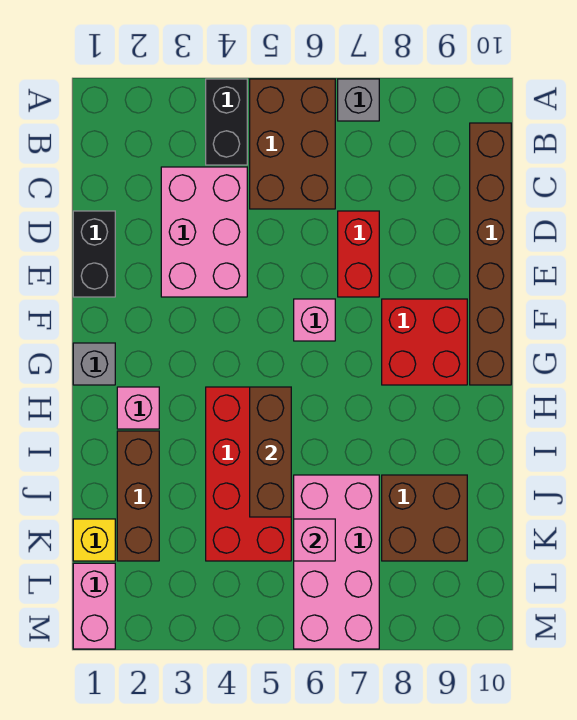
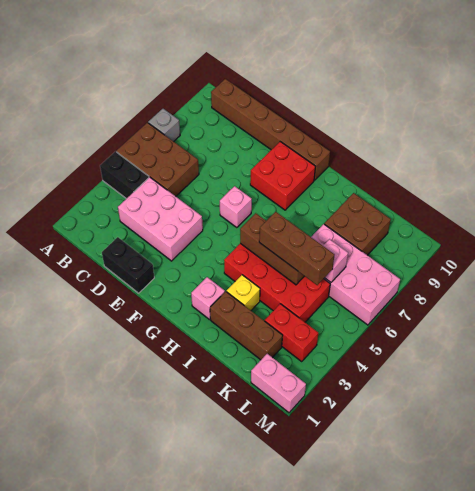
red 1x2 brick [338,211,379,297] -> red 1x2 brick moved to [265,304,318,361]
grey 1x1 brick [73,343,115,385] -> none
none -> brown 1x3 brick [259,212,335,285]
yellow 1x1 brick [73,519,115,561] -> yellow 1x1 brick moved to [227,275,260,310]

